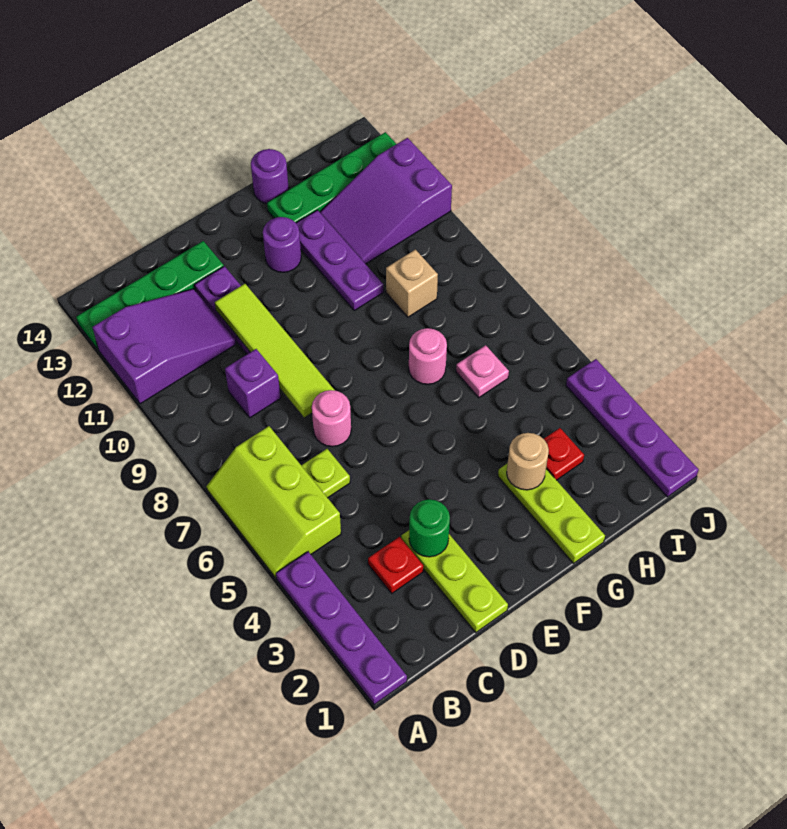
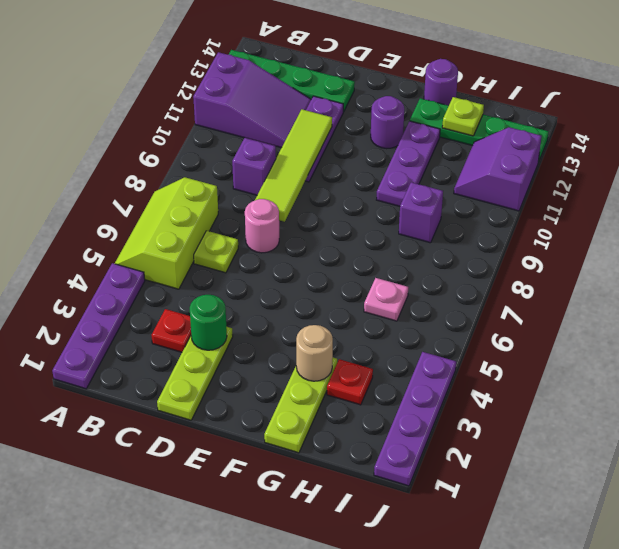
pink 1x1 round brick [409,328,447,384] -> none
tan 1x1 brick [386,250,438,317] -> purple 1x1 brick [399,182,443,243]
purple 2x3 slope [320,138,452,264] -> purple 2x2 slope [454,127,542,211]
none -> lime 1x1 plate [442,97,484,136]

